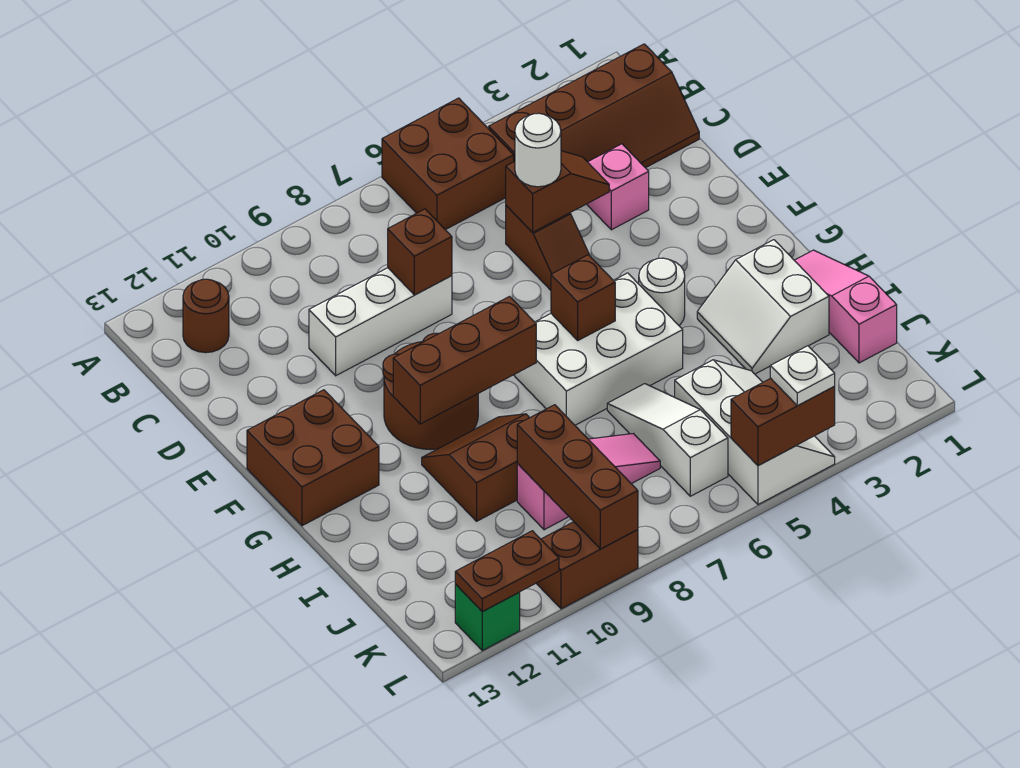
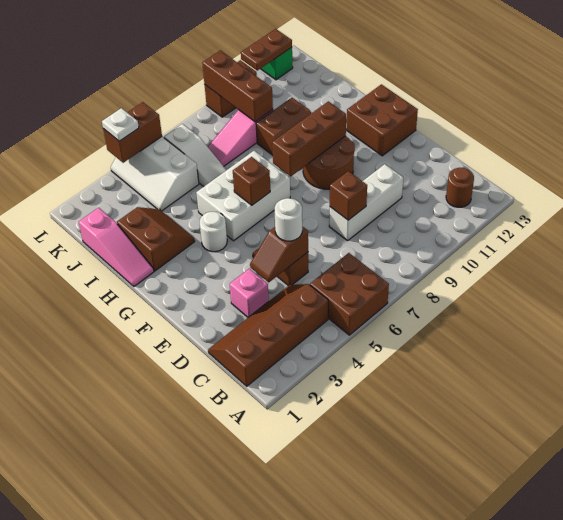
white 2x2 slope [697,240,829,374] -> brown 2x2 slope [117,207,195,271]

